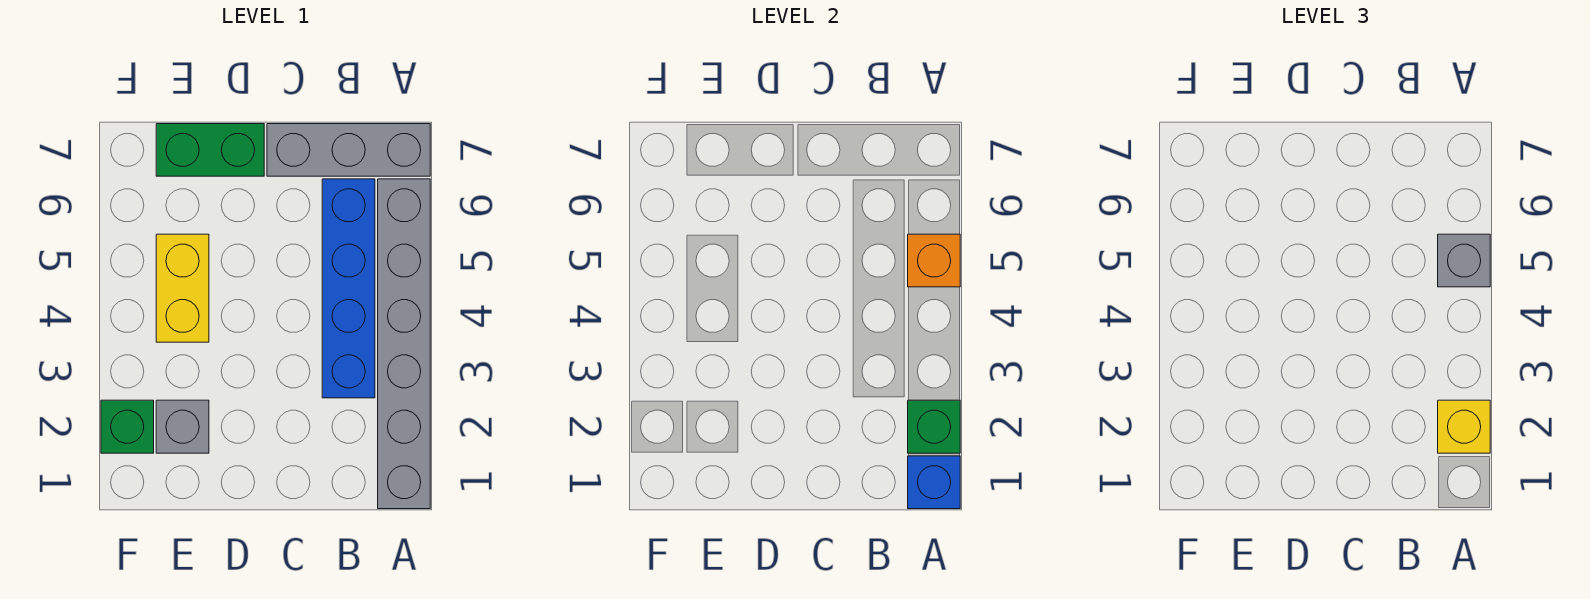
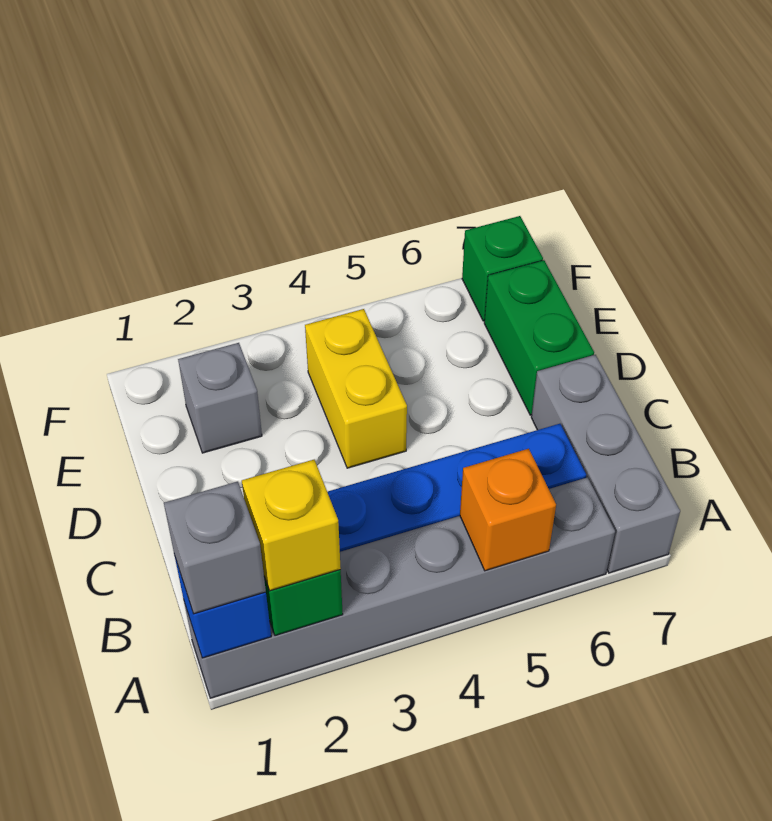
grey 1x1 brick [1438,234,1490,287] -> grey 1x1 brick moved to [164,482,266,614]
yellow 1x2 brick [156,234,209,342] -> yellow 1x2 brick turned to [305,309,407,468]
green 1x1 brick [101,400,154,453] -> green 1x1 brick moved to [462,216,543,321]

